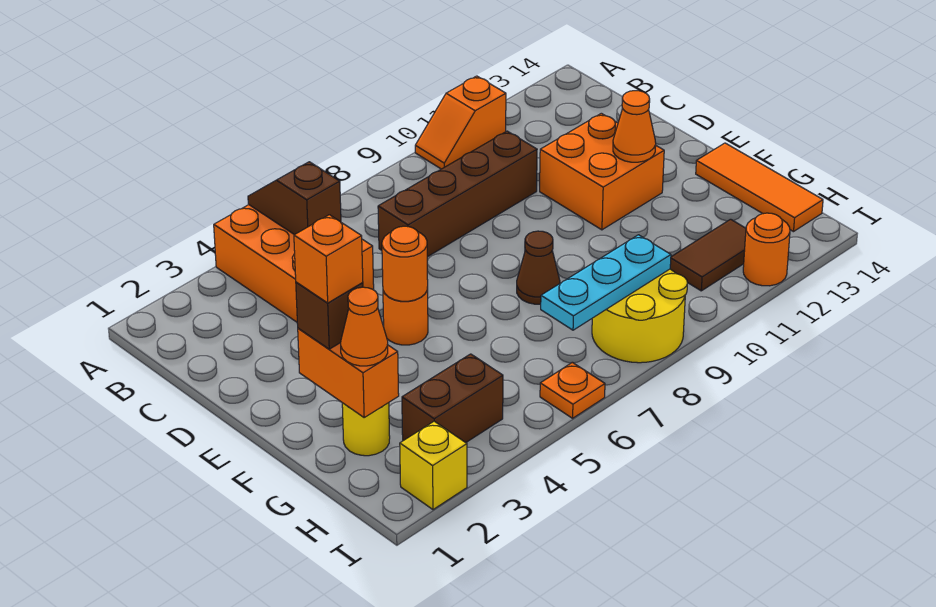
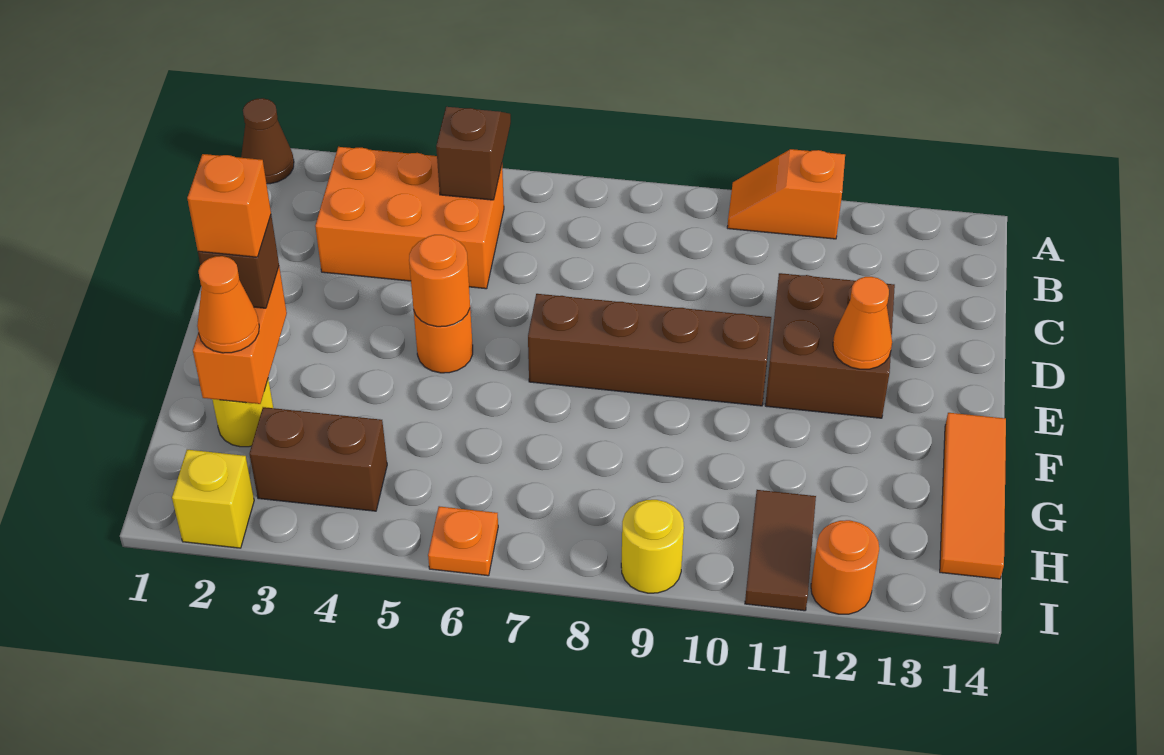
orange 2x3 brick [214,205,374,322] -> orange 2x3 brick turned to [315,147,504,289]
brown 1x4 brick [378,131,537,257] -> brown 1x4 brick moved to [528,294,771,406]
orange 2x2 brick [540,113,664,230] -> brown 2x2 brick [765,273,895,418]
brown 1x1 cone [517,231,560,304] -> brown 1x1 cone moved to [241,98,294,184]
cyan 1x3 plate [541,235,671,330] -> none
yellow 2x2 round brick [592,269,687,363] -> yellow 1x1 round brick [621,500,684,593]
brown 1x2 tile [670,219,746,291] -> brown 1x2 tile turned to [745,490,816,611]

